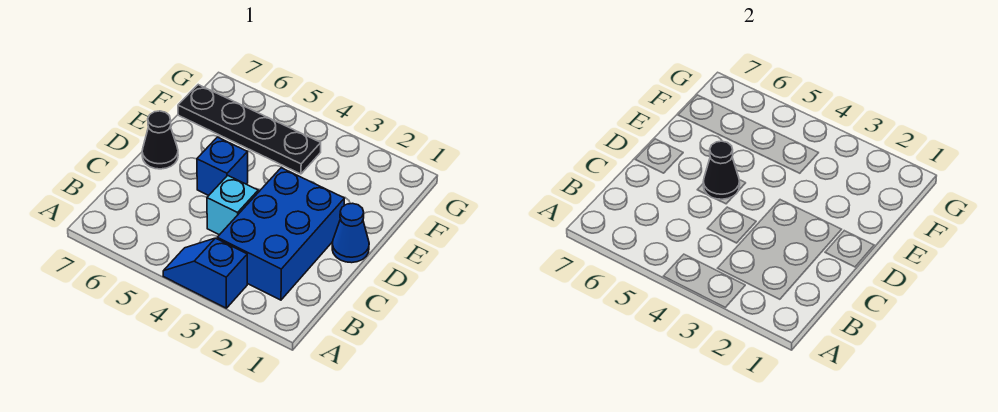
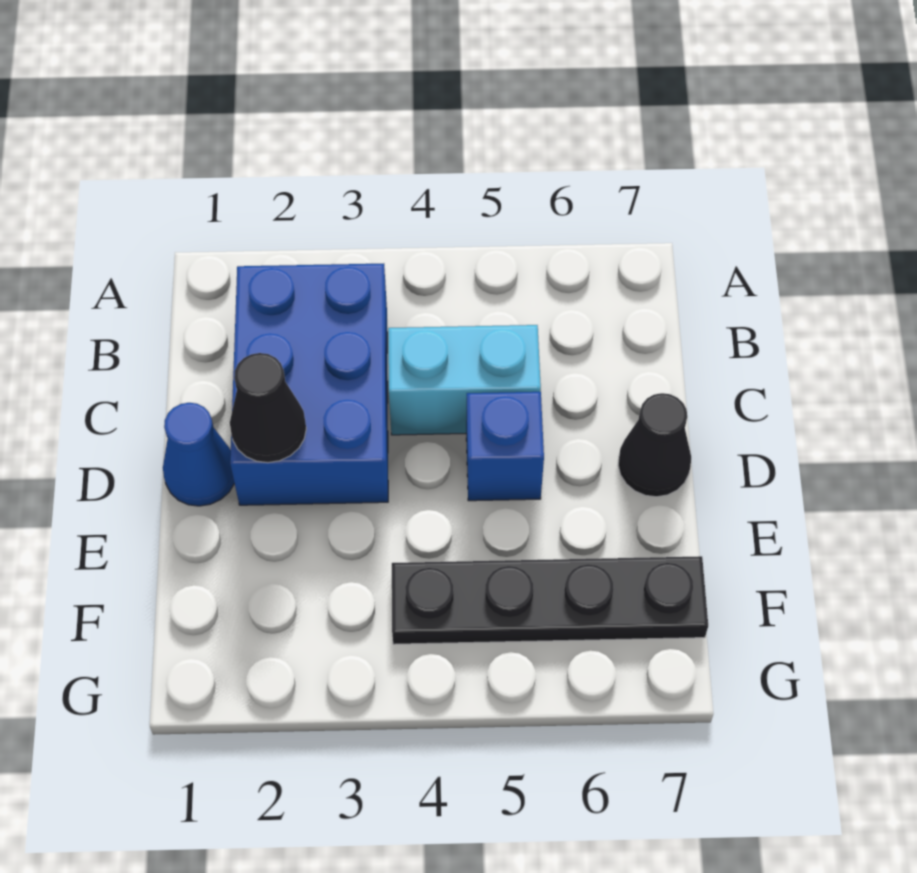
blue 1x2 slope [163,238,247,308] -> none
cyan 1x1 brick [207,175,258,235] -> cyan 1x2 brick [388,325,541,435]
black 1x1 cone [703,141,740,199] -> black 1x1 cone moved to [230,353,306,463]

